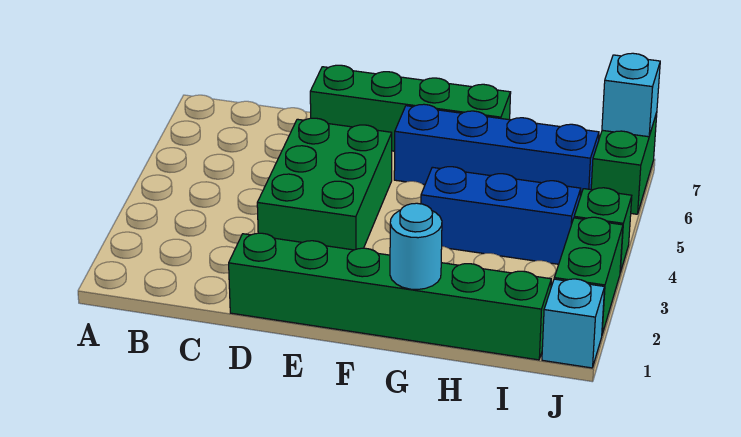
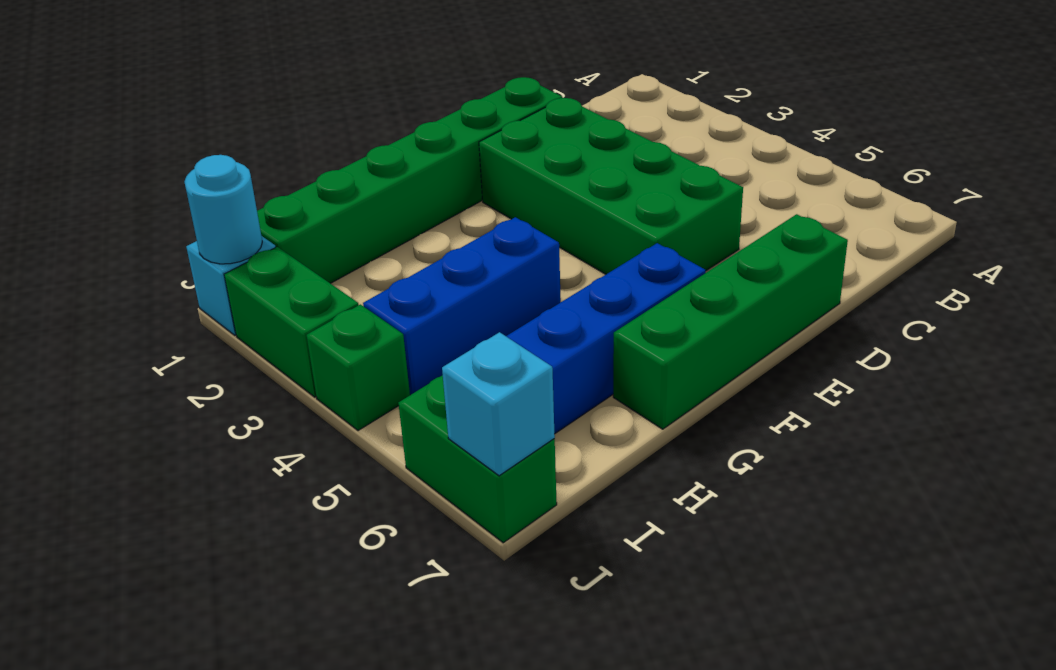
green 2x3 brick [257,118,392,250] -> green 2x4 brick [479,98,743,274]
cyan 1x1 round brick [390,203,442,290] -> cyan 1x1 round brick moved to [184,155,262,264]

